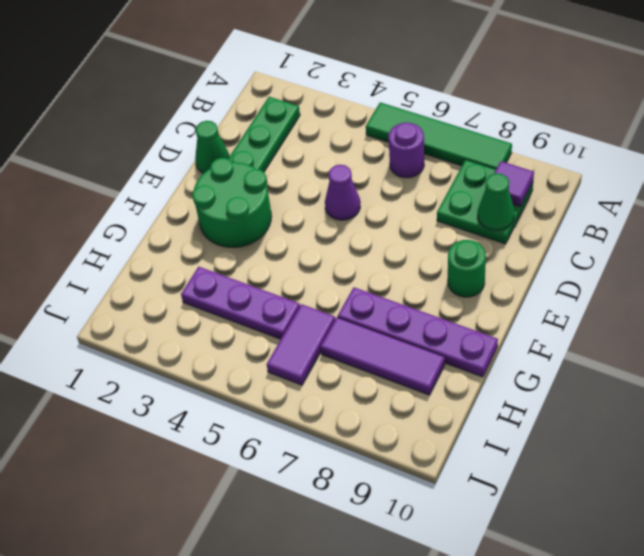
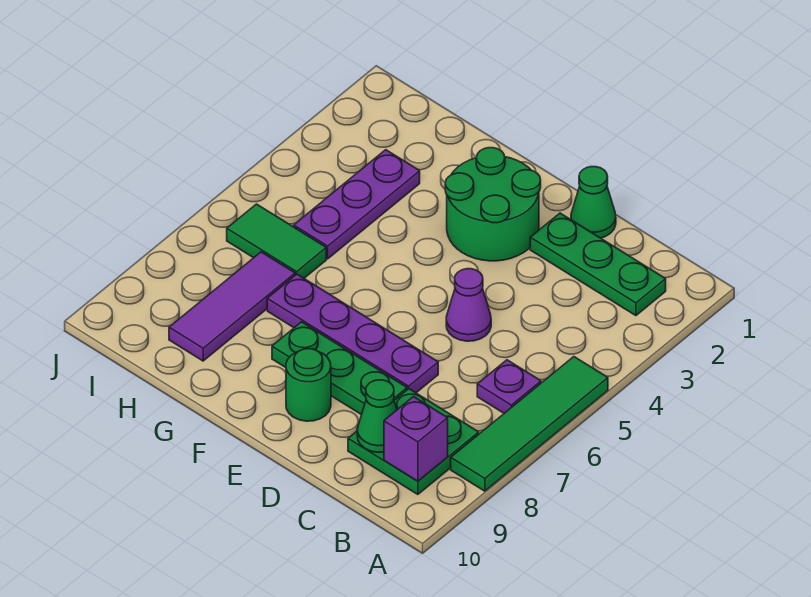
purple 1x1 round brick [388,122,424,178] -> purple 1x1 plate [477,360,541,413]
purple 1x1 tile [494,161,534,207] -> purple 1x1 brick [384,397,448,481]
none -> green 1x3 plate [272,322,407,415]
purple 1x4 plate [338,287,498,377] -> purple 1x4 plate turned to [267,274,438,393]
purple 1x2 tile [267,304,335,385] -> green 1x2 tile [227,204,326,278]

